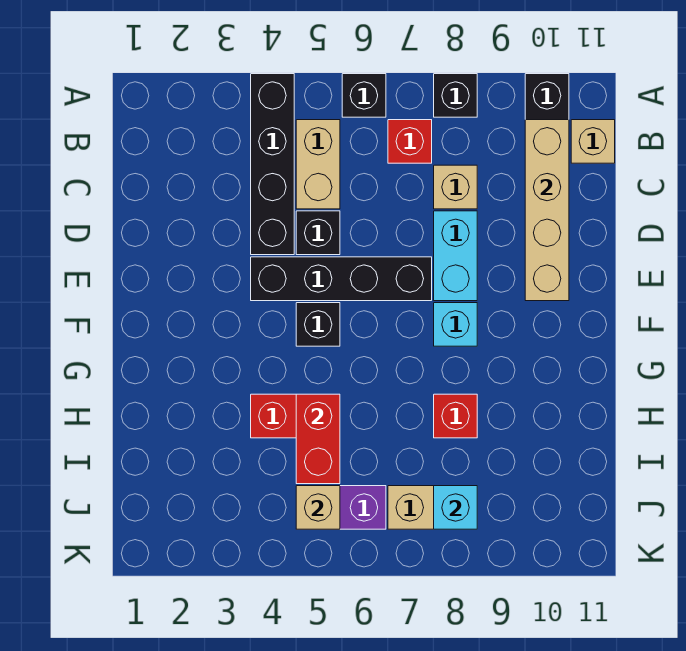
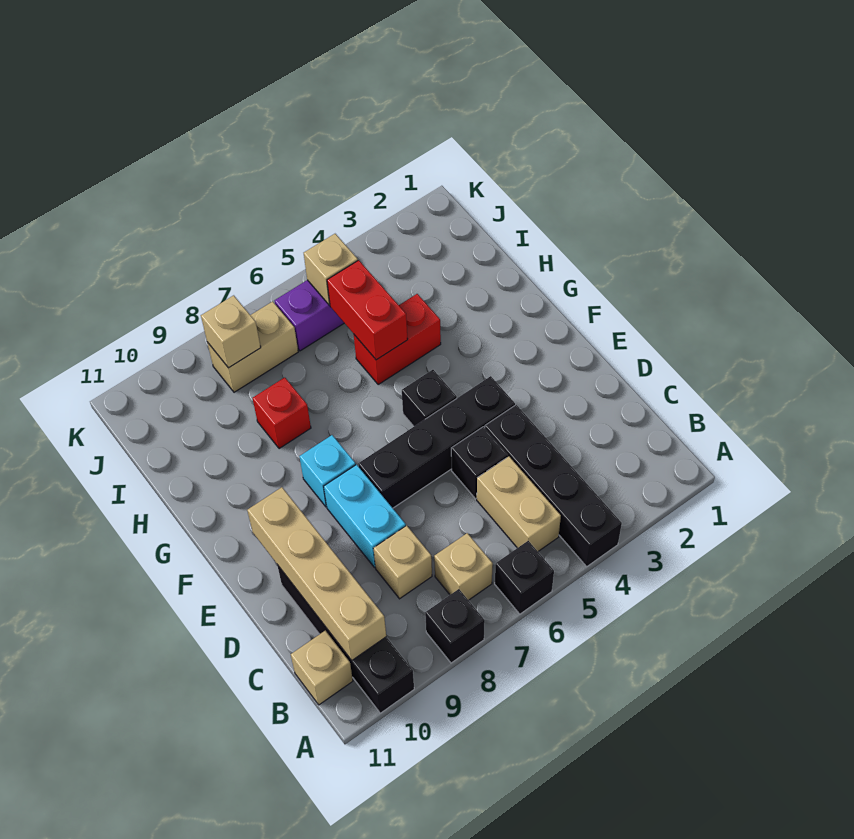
red 1x1 brick [388,120,432,163] -> tan 1x1 brick [434,533,493,600]
cyan 1x1 brick [434,486,477,529] -> tan 1x1 brick [201,295,261,368]

